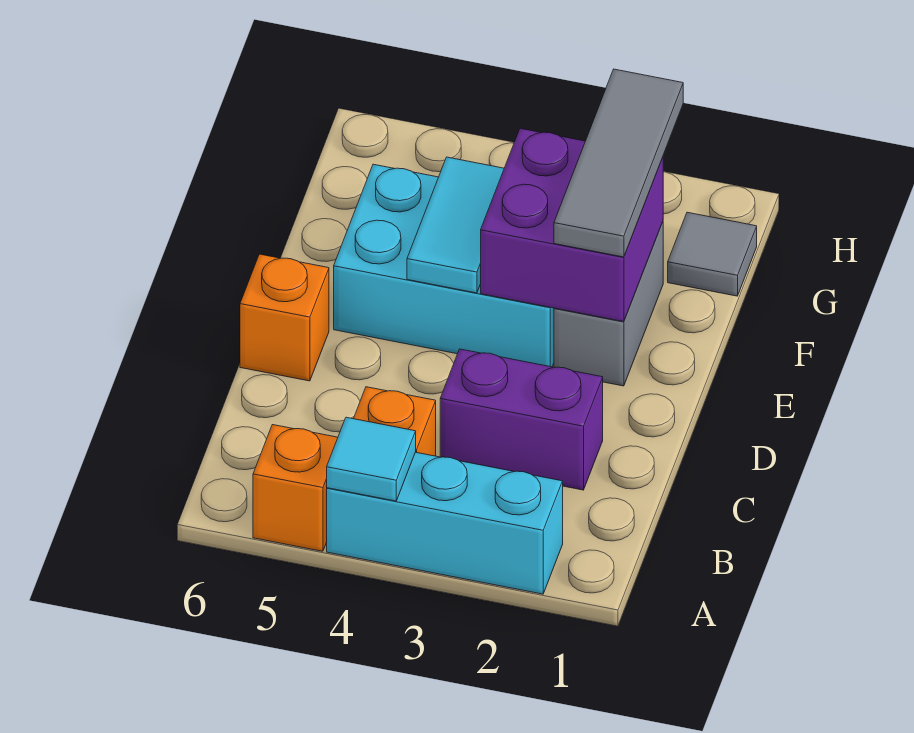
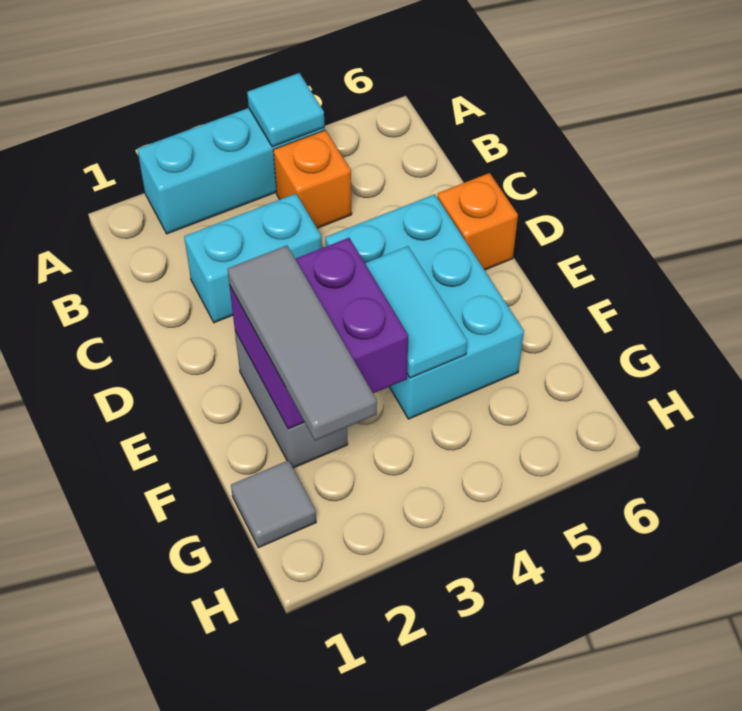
orange 1x1 brick [253,425,338,551] -> none
purple 1x2 brick [440,349,603,490] -> cyan 1x2 brick [184,194,322,323]
cyan 2x3 brick [334,164,554,367] -> cyan 2x3 brick turned to [325,194,524,419]

